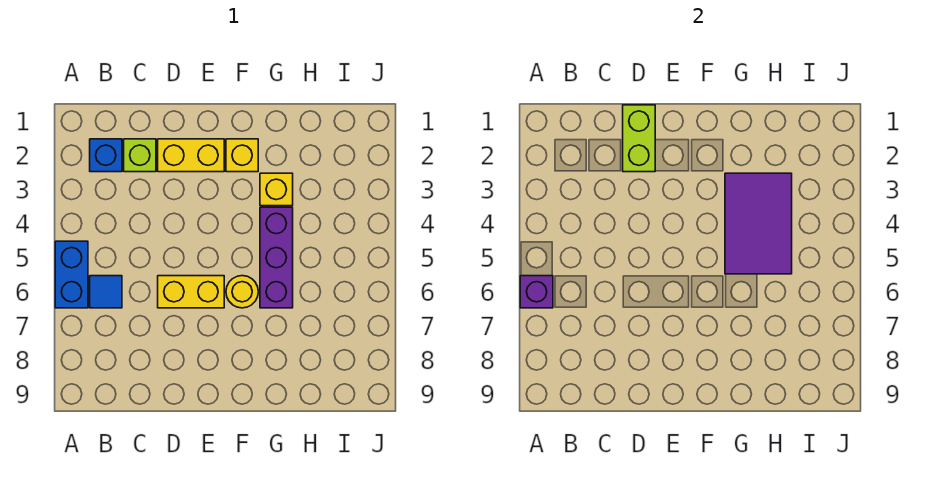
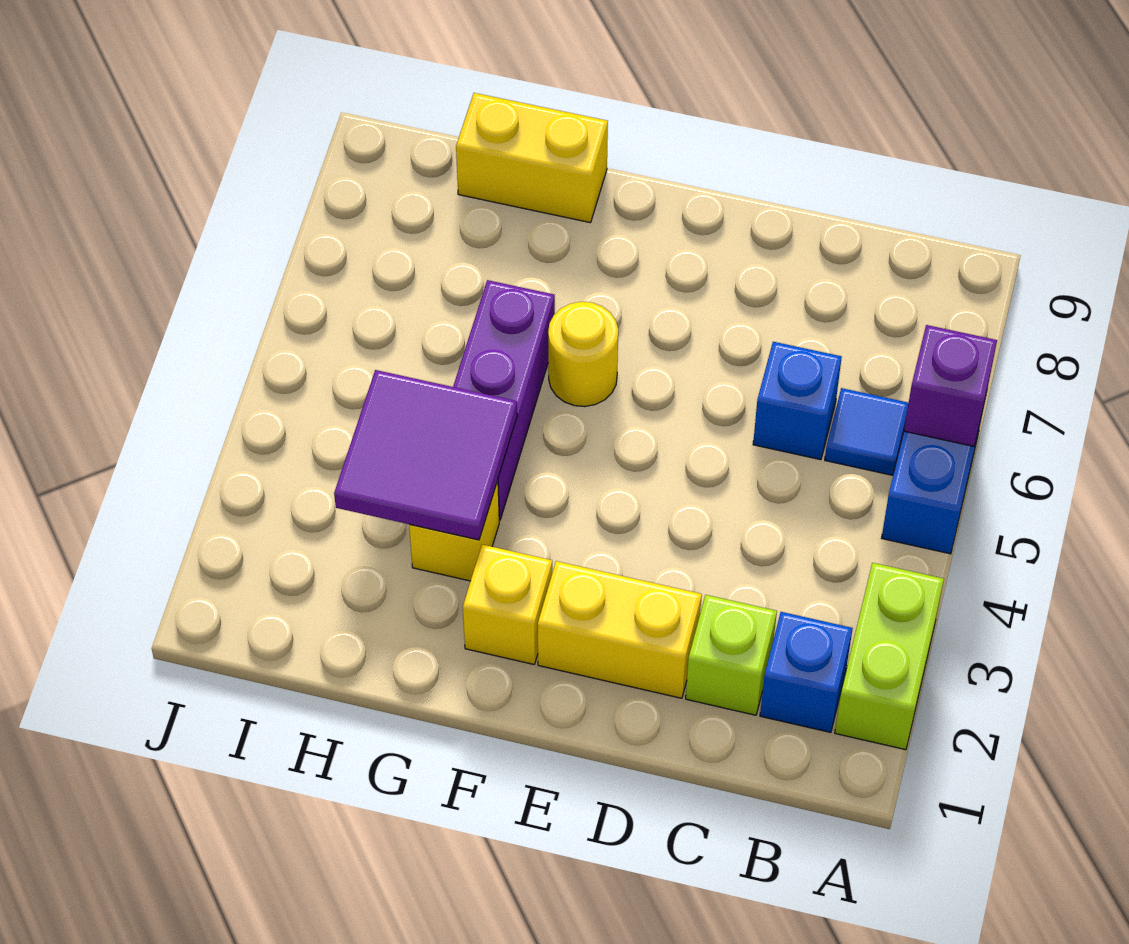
none -> blue 1x1 brick [753,342,842,460]
lime 1x2 brick [623,105,655,172] -> lime 1x2 brick moved to [835,563,944,750]
yellow 1x2 brick [158,276,224,308] -> yellow 1x2 brick moved to [456,93,608,223]
purple 2x3 tile [725,173,792,274] -> purple 2x2 tile [334,370,517,540]

